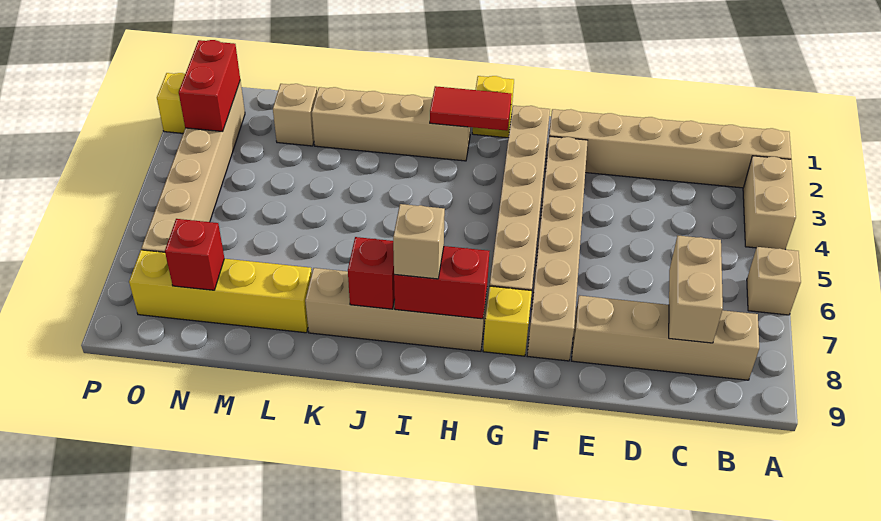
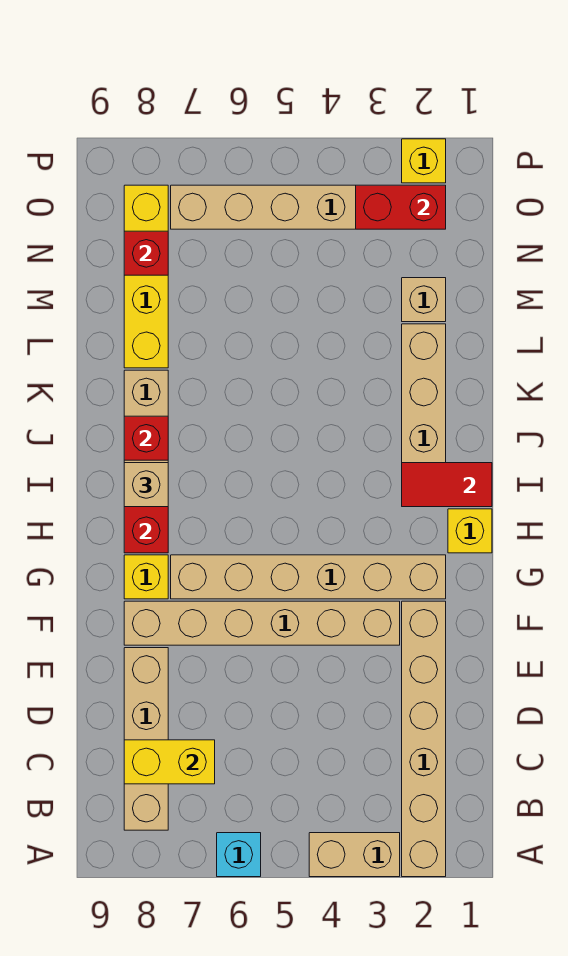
tan 1x1 brick [747,247,801,315] -> cyan 1x1 brick [217,833,261,877]
tan 1x2 brick [669,236,723,343] -> yellow 1x2 brick [124,740,215,784]
red 1x2 tile [430,86,512,131] -> red 1x2 tile turned to [402,463,492,507]

